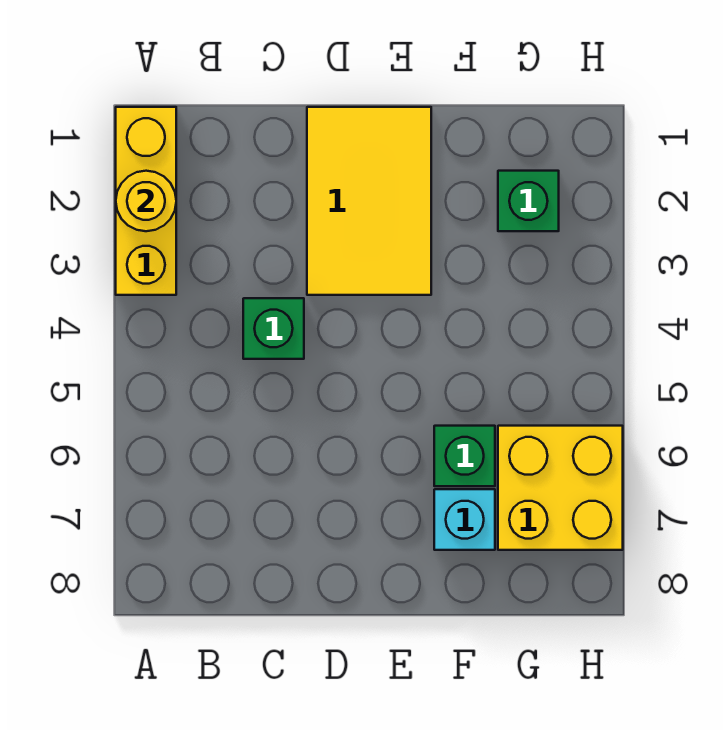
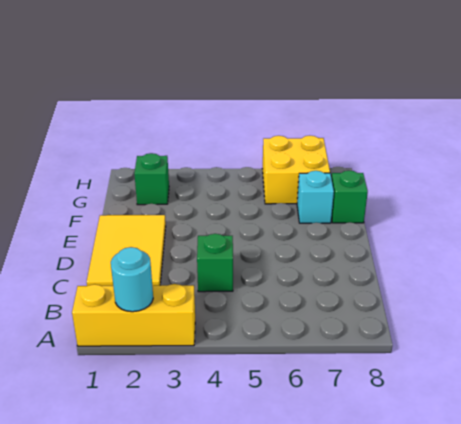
yellow 1x1 round brick [116,171,176,231] -> cyan 1x1 round brick [111,247,153,312]
yellow 2x3 tile [307,107,431,295] -> yellow 2x3 tile turned to [87,215,166,286]
green 1x1 brick [434,426,495,486] -> green 1x1 brick moved to [331,171,368,223]

